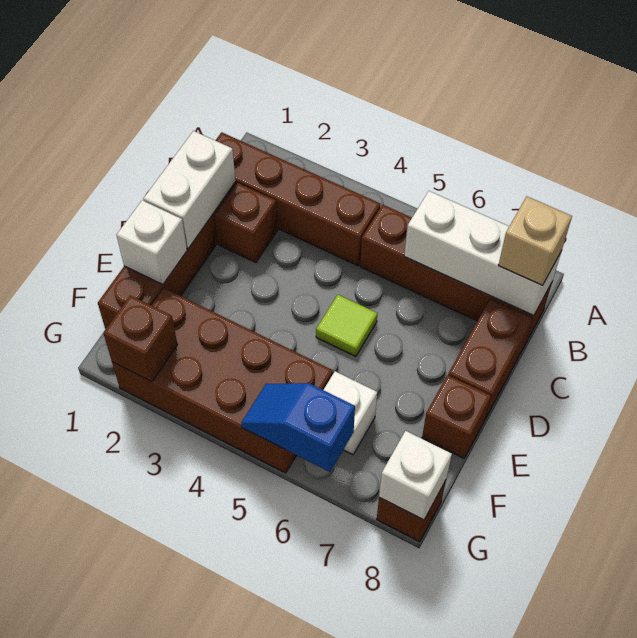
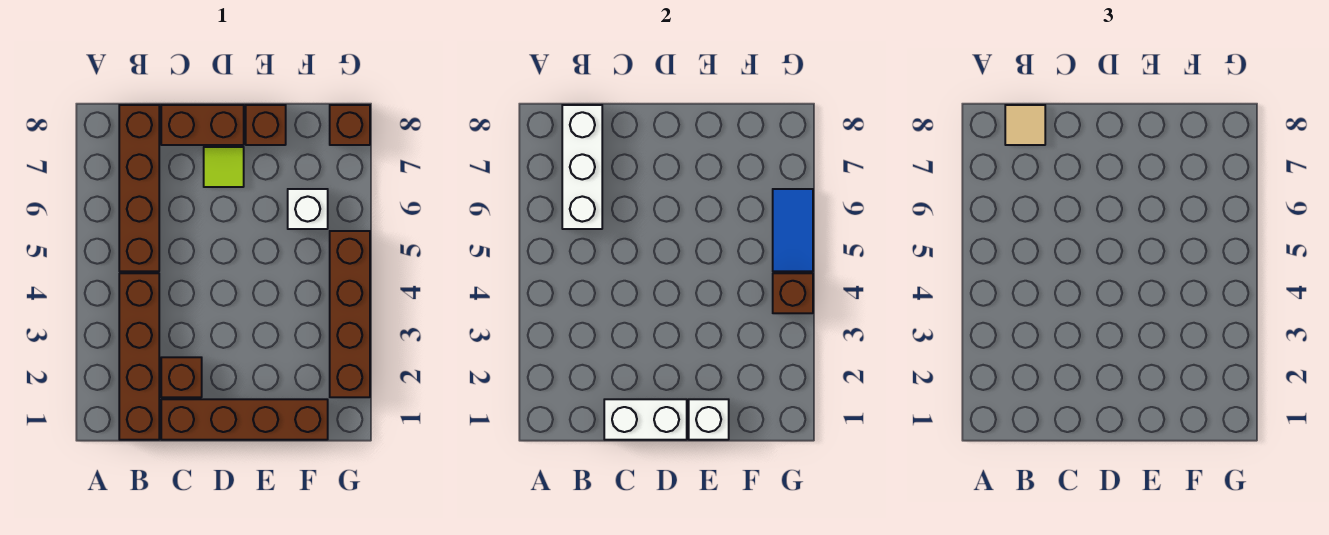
tan 1x1 brick [499,197,572,285] -> tan 1x1 tile [1005,105,1045,145]
lime 1x1 tile [316,295,377,357] -> lime 1x1 tile moved to [204,147,244,187]
brown 2x4 brick [112,288,333,473] -> brown 1x4 brick [330,231,370,397]
brown 1x1 brick [103,295,178,382] -> brown 1x1 brick moved to [773,273,813,313]
blue 1x2 slope [241,383,355,472] -> blue 1x2 tile [773,189,813,271]
white 1x1 brick [379,431,452,520] -> none

